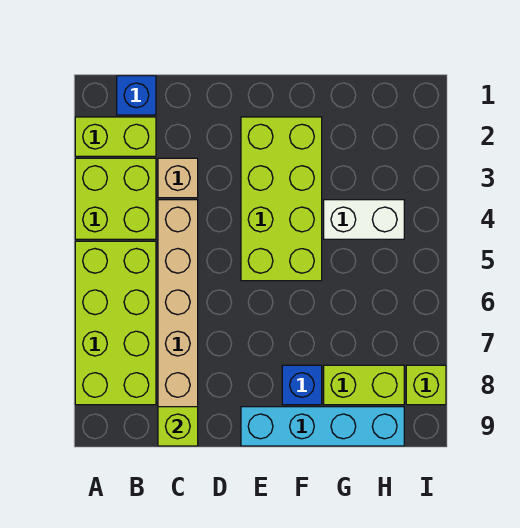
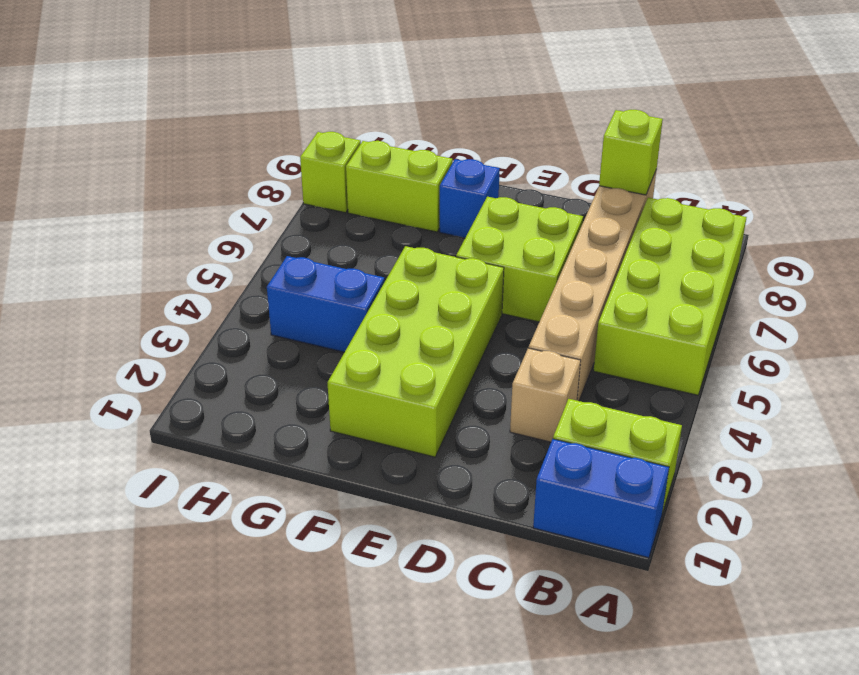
lime 2x2 brick [75,158,156,239] -> lime 2x2 brick moved to [456,197,583,322]
blue 1x1 brick [117,76,156,115] -> blue 1x2 brick [533,439,669,558]
cyan 1x4 brick [241,407,404,446] -> none
white 1x2 brick [324,200,404,239] -> blue 1x2 brick [267,256,385,352]

